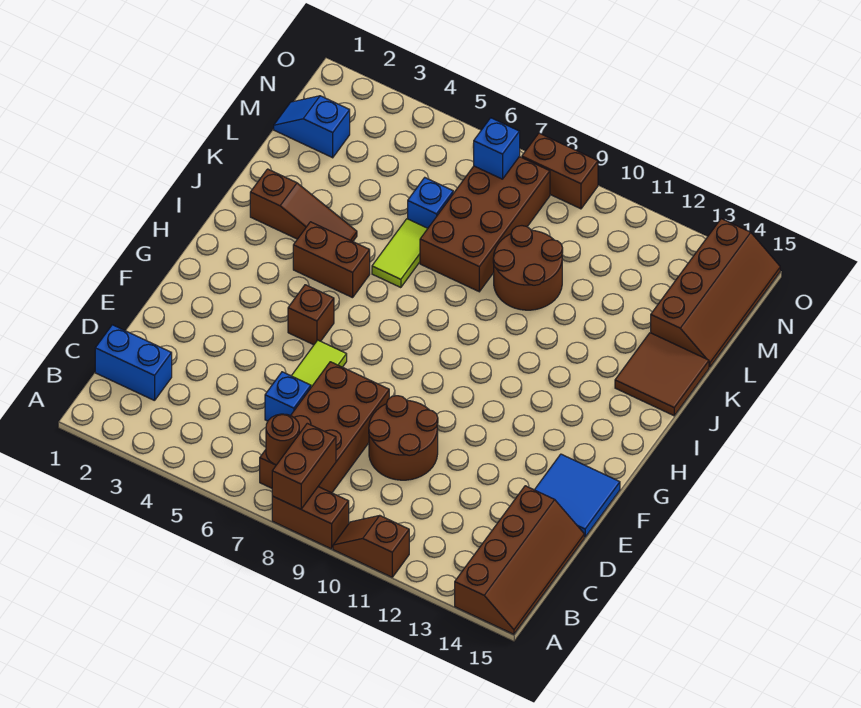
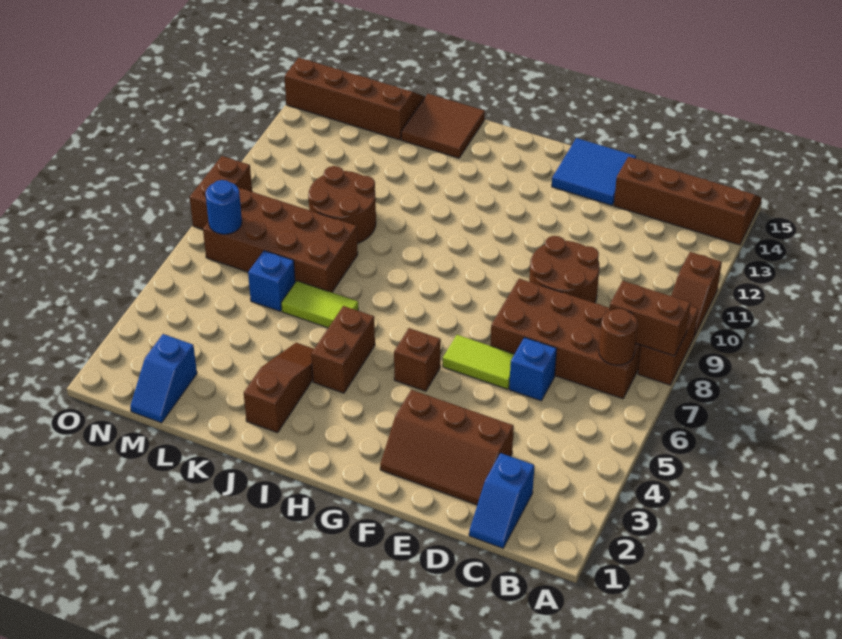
blue 1x2 brick [95,325,172,401] -> blue 1x2 slope [469,453,534,548]
none -> brown 2x3 slope [380,390,514,505]
blue 1x1 brick [474,118,520,179] -> blue 1x1 round brick [206,180,242,234]

